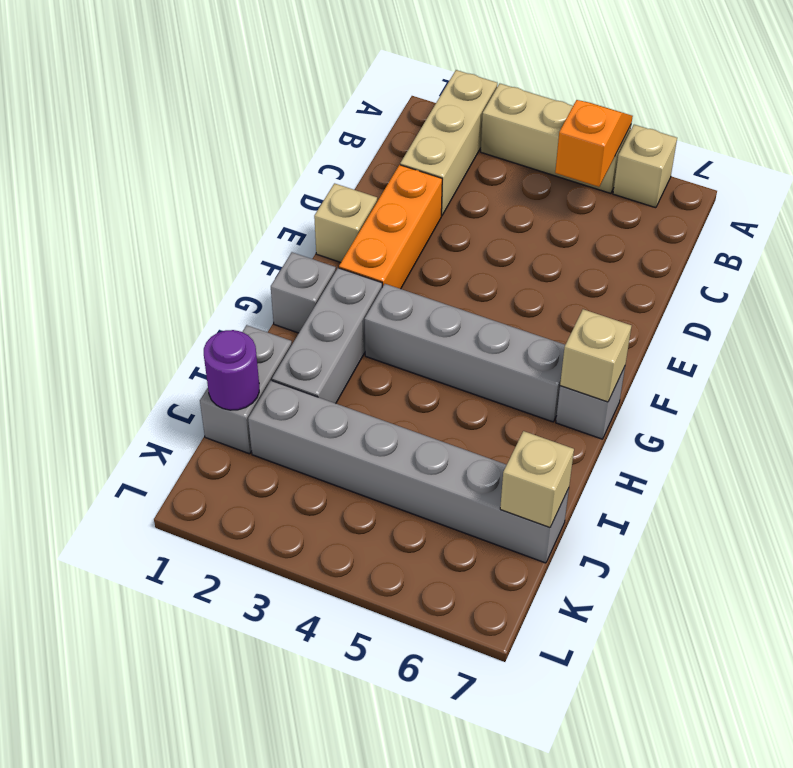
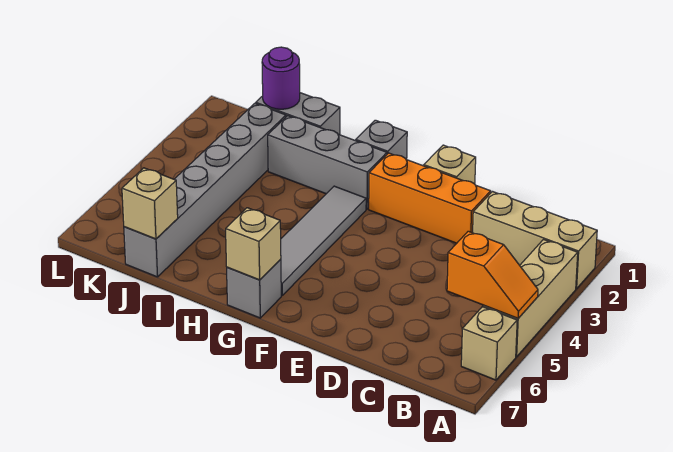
grey 1x4 brick [365,284,565,422] -> grey 1x4 tile [281,186,366,295]

